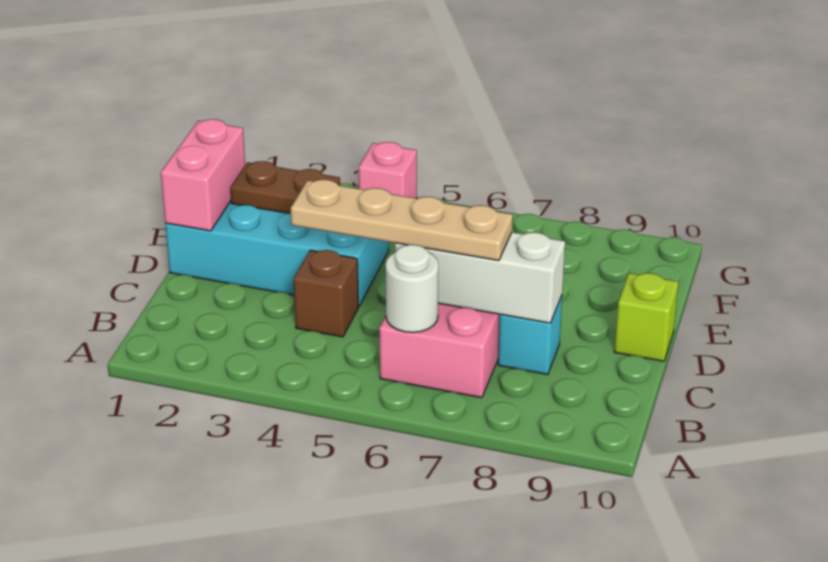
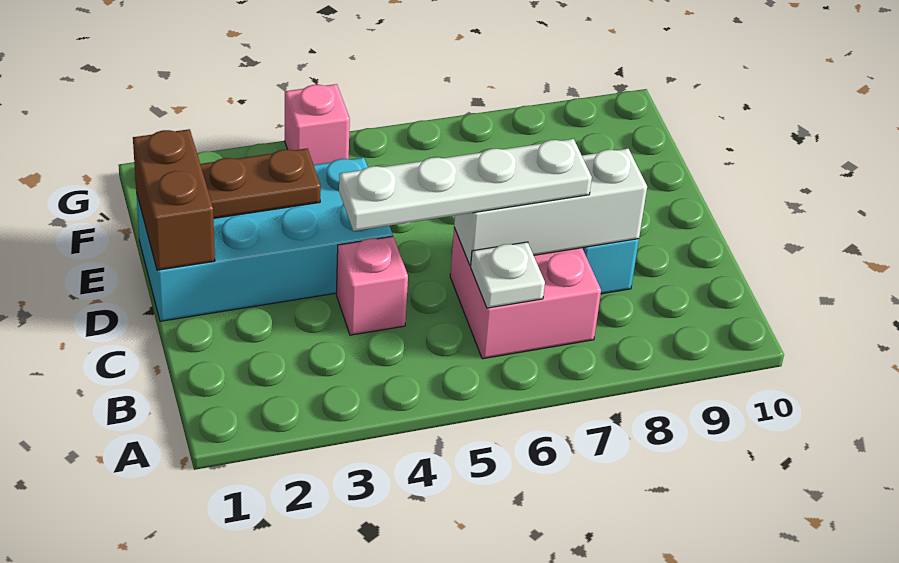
white 1x1 round brick [385,245,438,333] -> white 1x1 plate [471,242,545,308]
brown 1x1 brick [294,250,358,337] -> pink 1x1 brick [337,236,408,335]
tan 1x4 plate [291,179,513,261] -> white 1x4 plate [339,139,592,231]
pink 1x2 brick [161,119,245,231] -> brown 1x2 brick [133,129,215,270]
lime 1x1 brick [614,273,678,361] -> none

